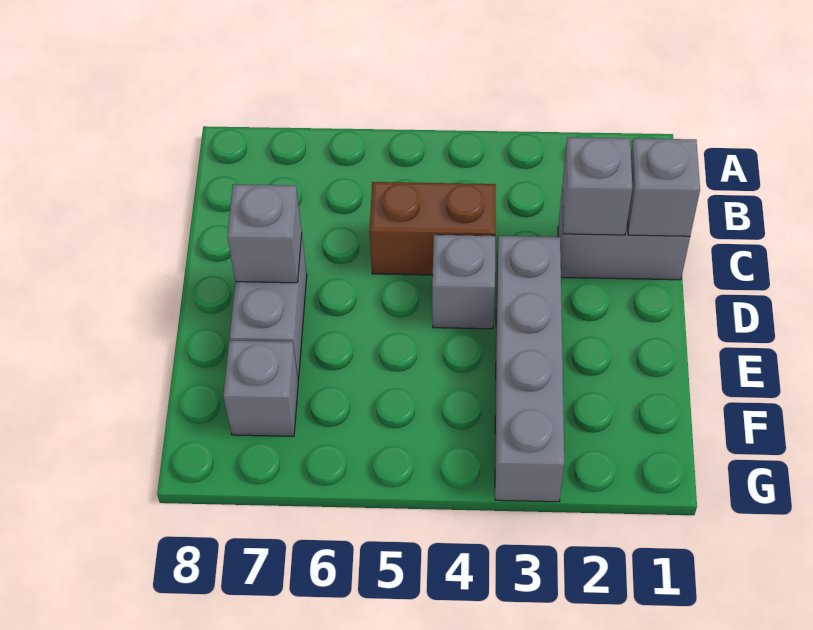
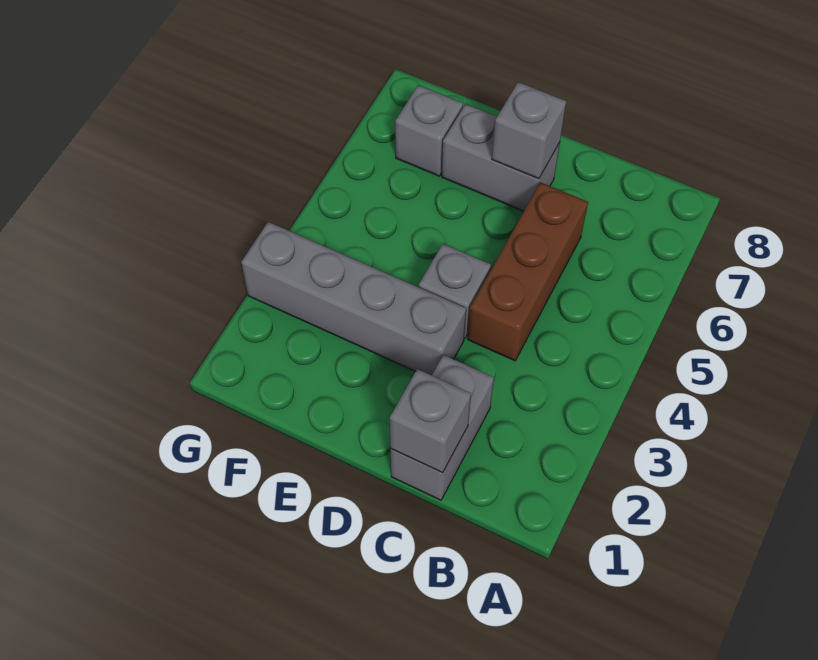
grey 1x1 brick [562,137,632,235] -> none
brown 1x2 brick [369,182,496,275] -> brown 1x3 brick [468,182,588,361]

